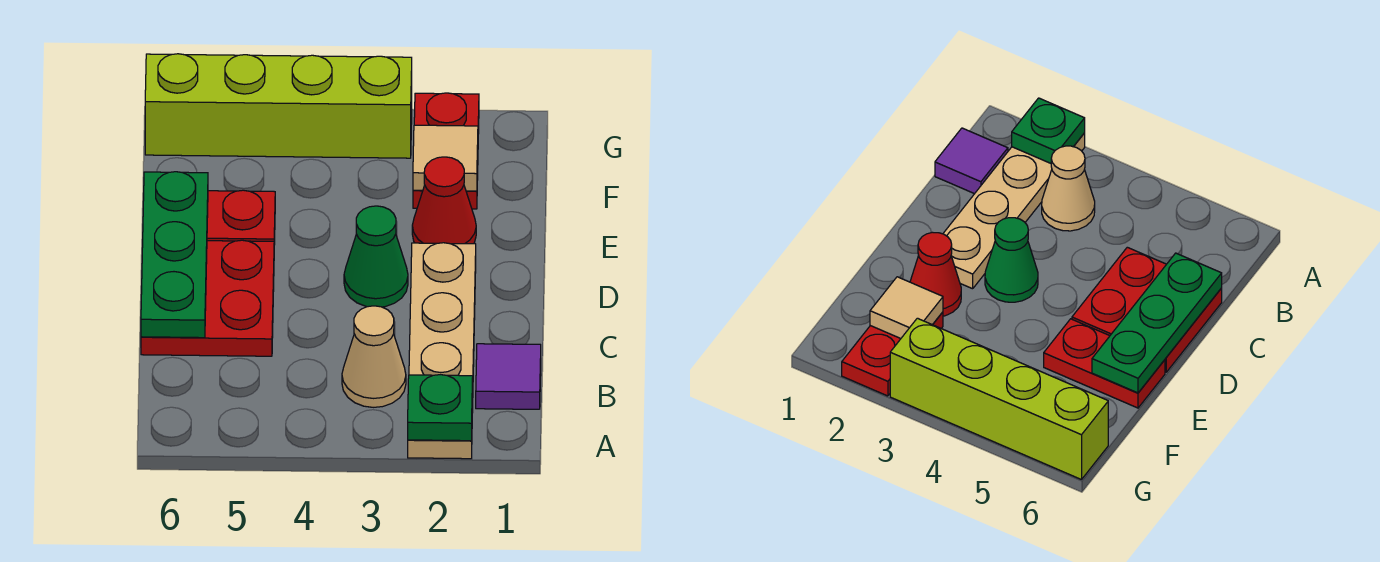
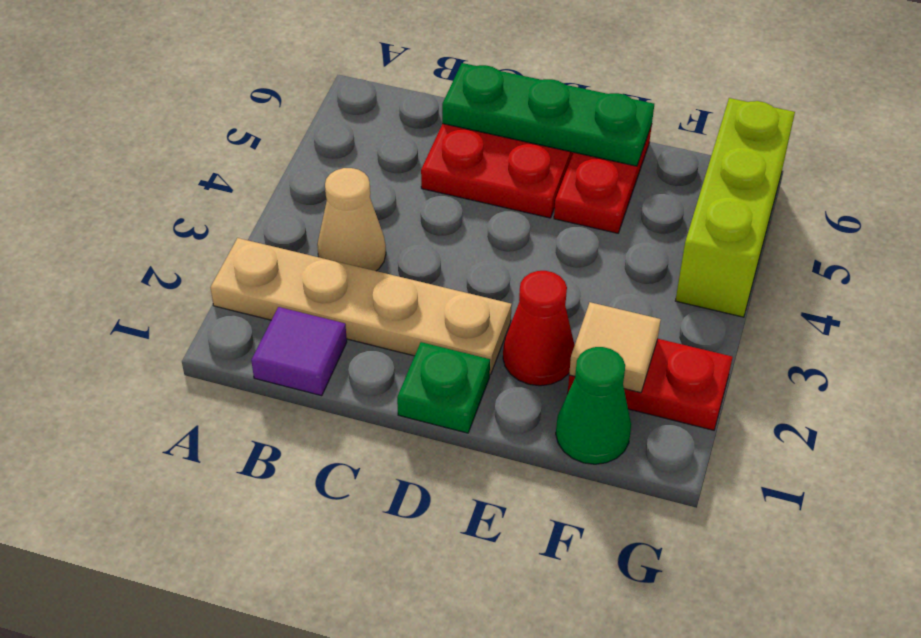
green 1x1 plate [408,375,473,441] -> green 1x1 plate moved to [397,342,490,433]
green 1x1 cone [344,206,408,307] -> green 1x1 cone moved to [556,347,631,464]
lime 1x4 brick [145,54,412,158] -> lime 1x3 brick [675,98,795,317]

